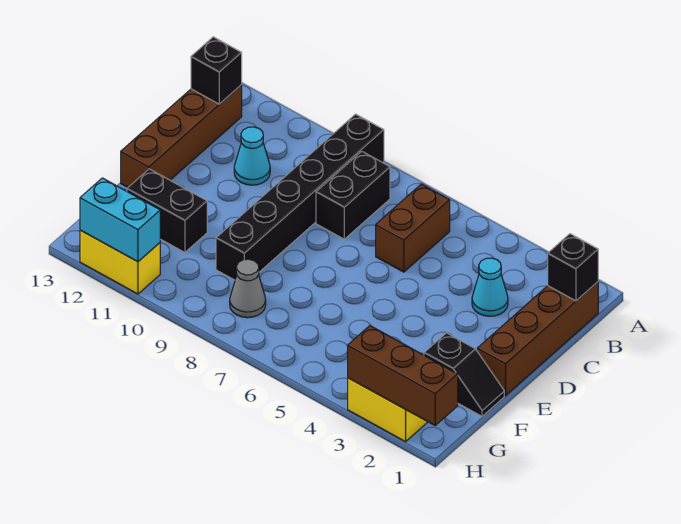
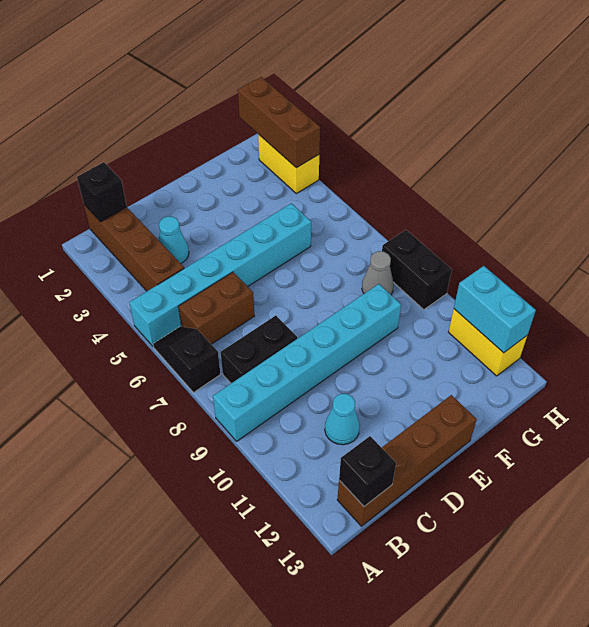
none -> cyan 1x6 brick [129,203,311,347]
black 1x6 brick [216,114,384,280] -> cyan 1x6 brick [213,284,401,441]
brown 1x4 brick [477,282,598,396] -> brown 1x4 brick turned to [84,205,184,291]
black 1x2 slope [424,333,504,416] -> black 1x2 slope moved to [153,327,221,393]
black 1x2 brick [127,169,207,253] -> black 1x2 brick moved to [382,230,452,310]

